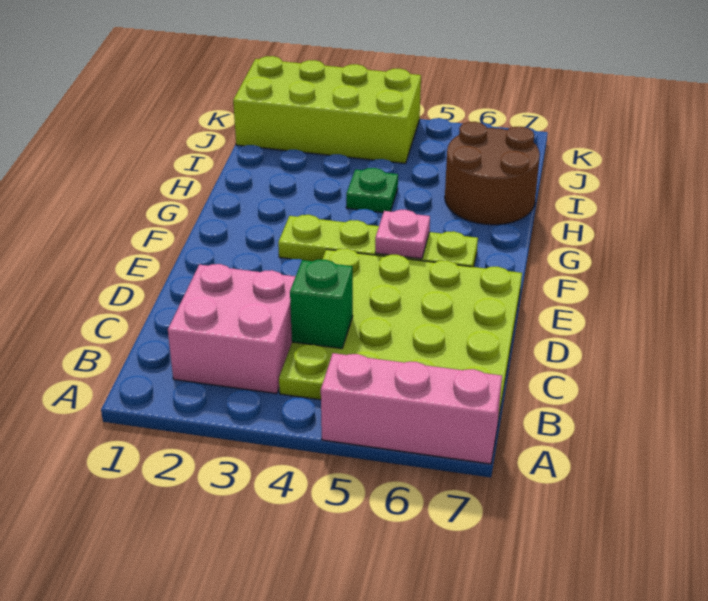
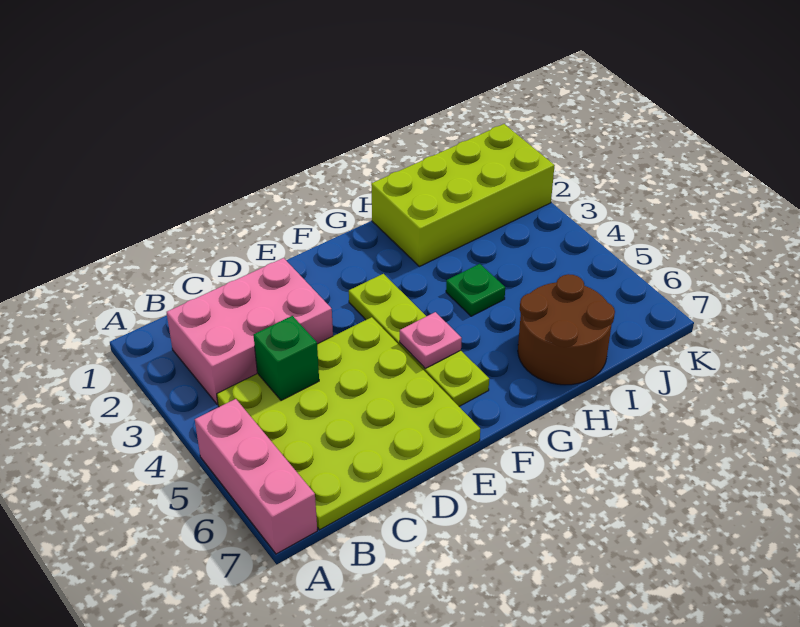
pink 2x2 brick [168,264,296,394] -> pink 2x3 brick [167,258,333,404]
lime 2x4 brick [233,56,421,163] -> lime 2x4 brick turned to [371,124,555,266]

